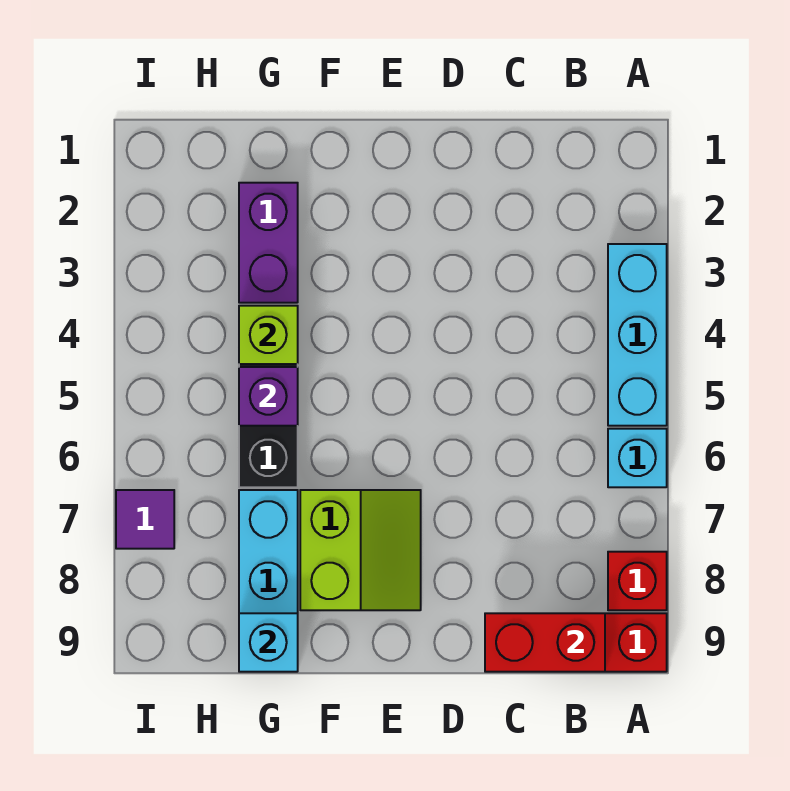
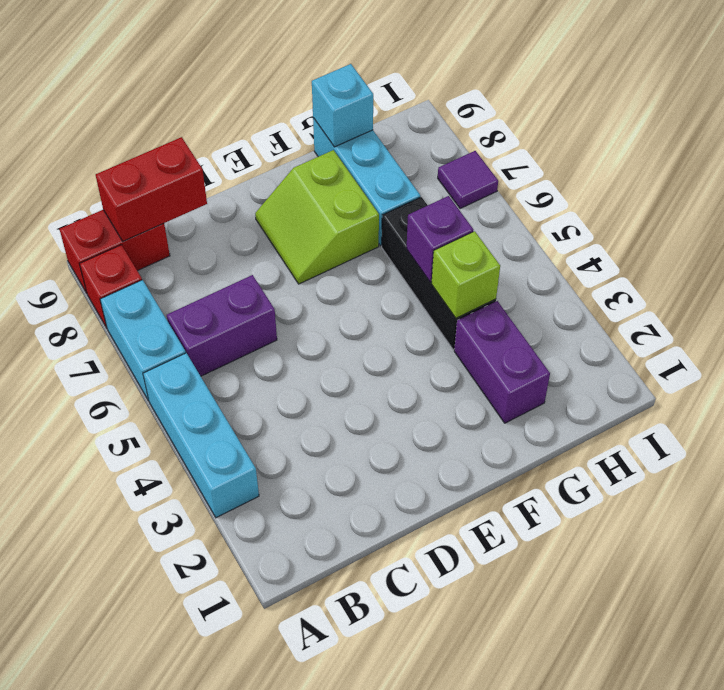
cyan 1x1 brick [608,429,667,487] -> cyan 1x2 brick [100,280,186,401]
none -> purple 1x2 brick [167,275,277,376]

